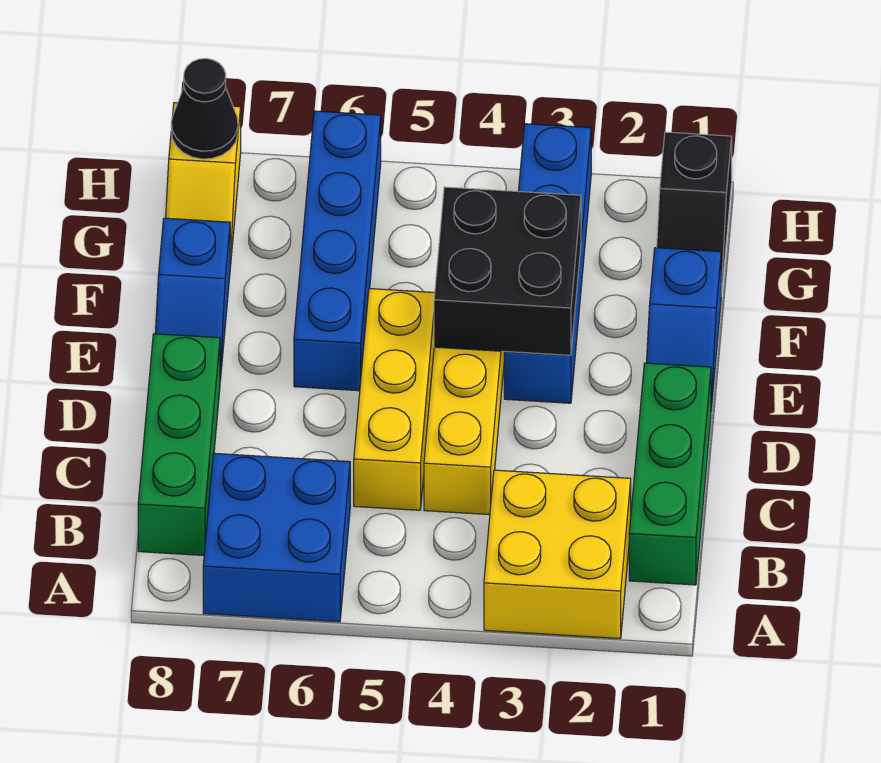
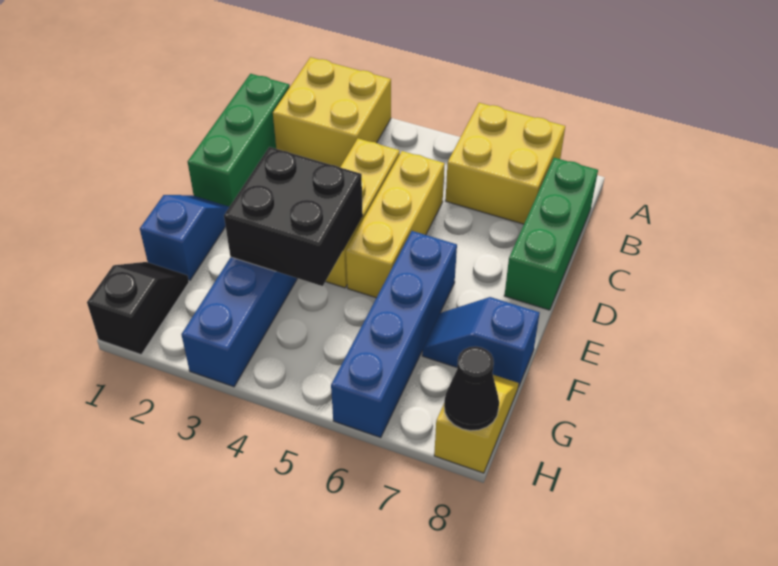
blue 2x2 brick [203,453,350,622] -> yellow 2x2 brick [446,103,565,224]
blue 1x2 slope [155,218,230,380] -> blue 1x2 slope turned to [422,297,540,387]

